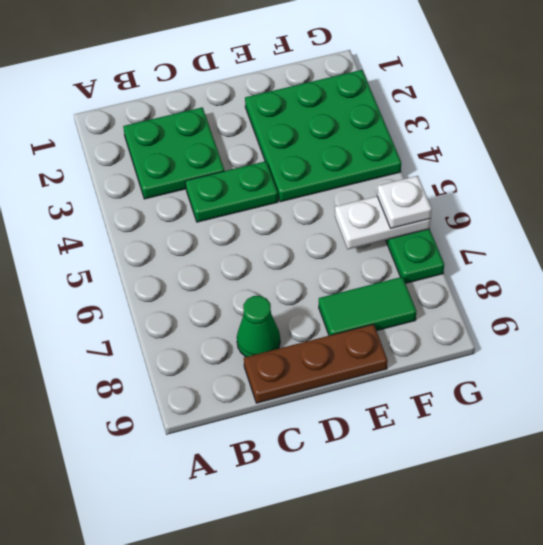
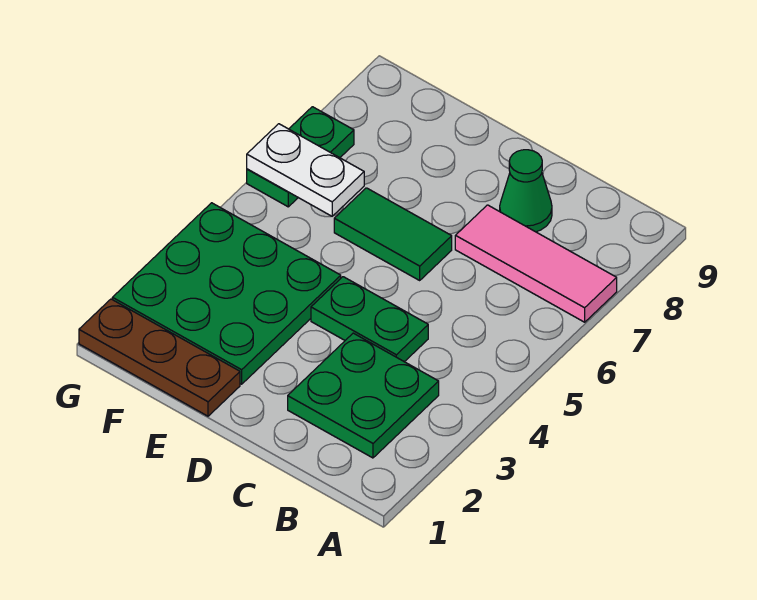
none -> pink 1x3 tile [455,205,617,322]
brown 1x3 plate [244,324,388,403] -> brown 1x3 plate moved to [79,299,240,416]
green 1x2 tile [319,277,417,336] -> green 1x2 tile moved to [334,188,452,280]
white 1x1 plate [377,176,432,228] -> none

